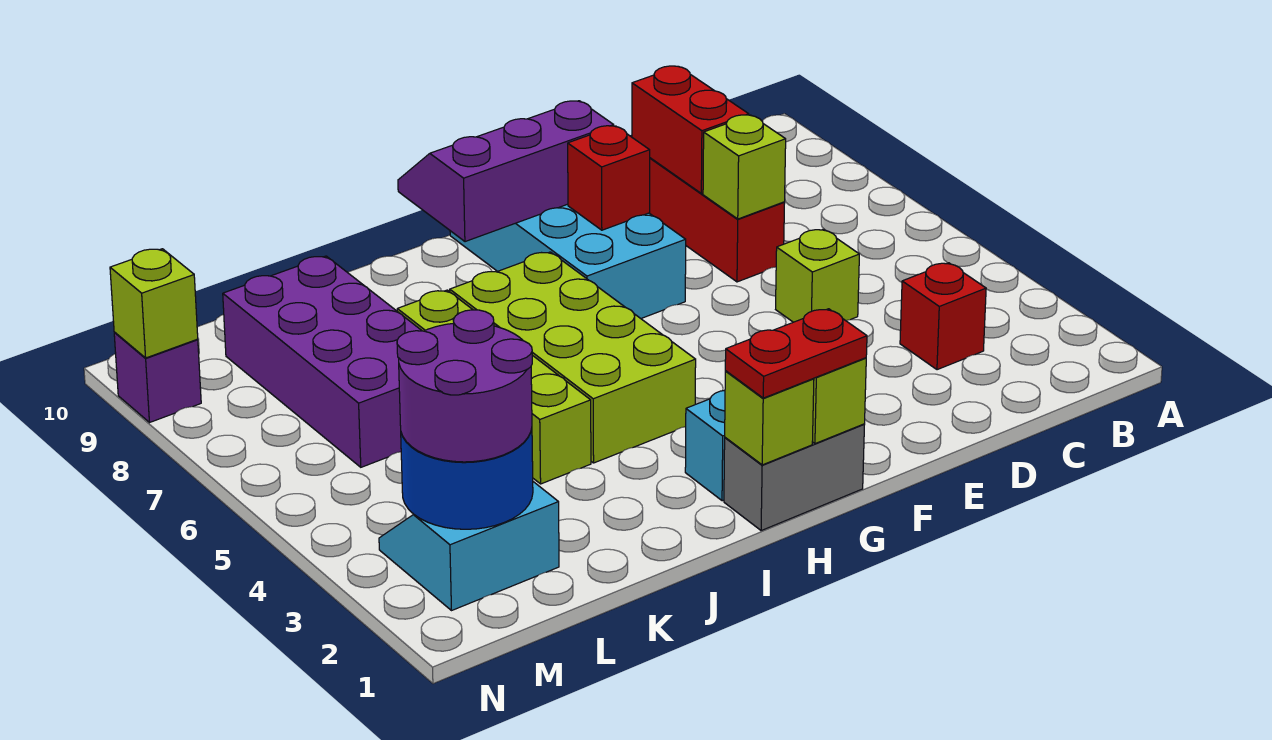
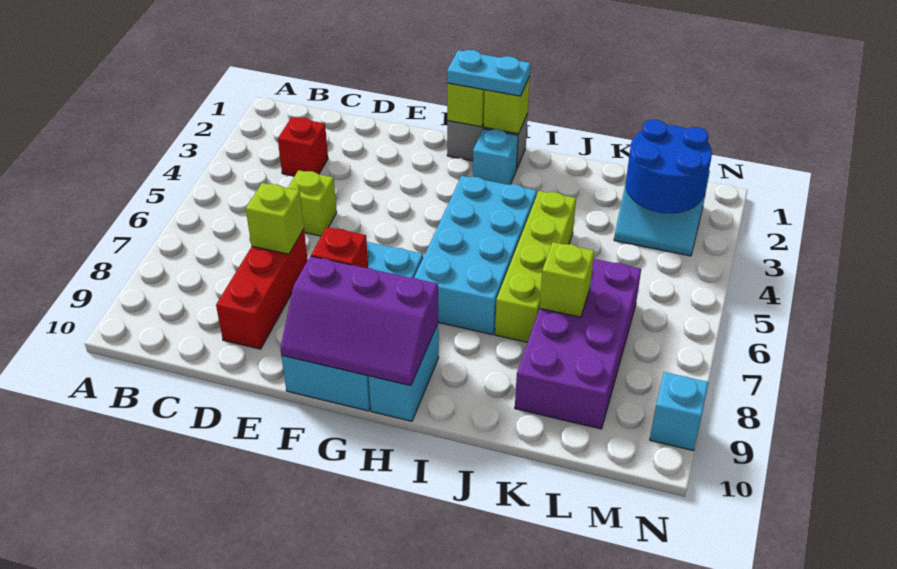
red 1x2 brick [632,66,749,194] -> none
red 1x2 plate [725,309,867,398] -> cyan 1x2 plate [447,50,531,96]
lime 2x4 brick [450,252,696,463] -> cyan 2x4 brick [414,176,537,335]
none -> cyan 1x2 brick [369,324,439,421]
purple 2x2 round brick [397,310,532,462] -> none
purple 1x1 brick [114,333,201,423] -> cyan 1x1 brick [650,372,709,450]
lime 1x1 brick [110,249,198,358] -> lime 1x1 brick moved to [540,242,594,317]

